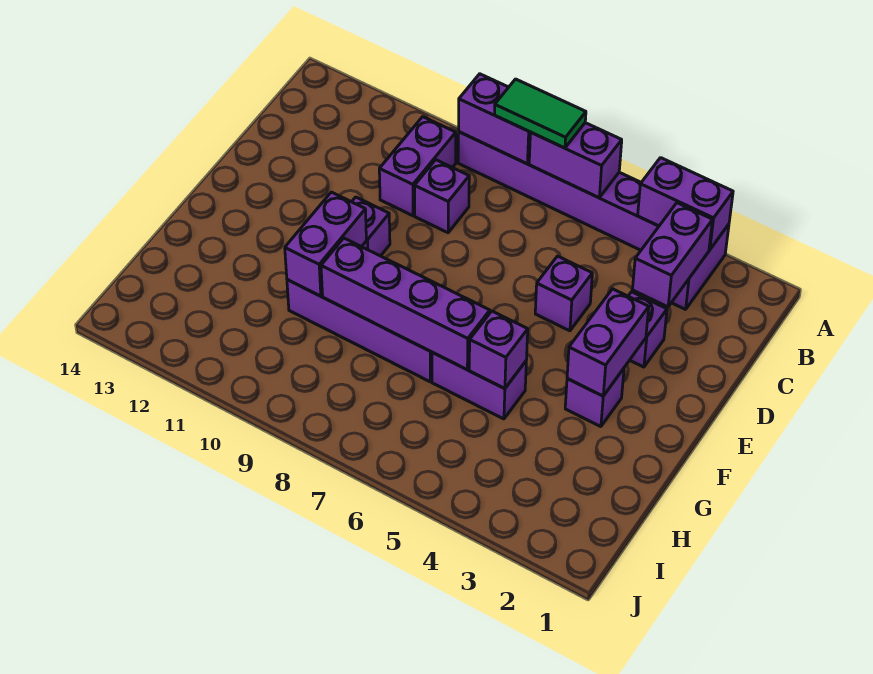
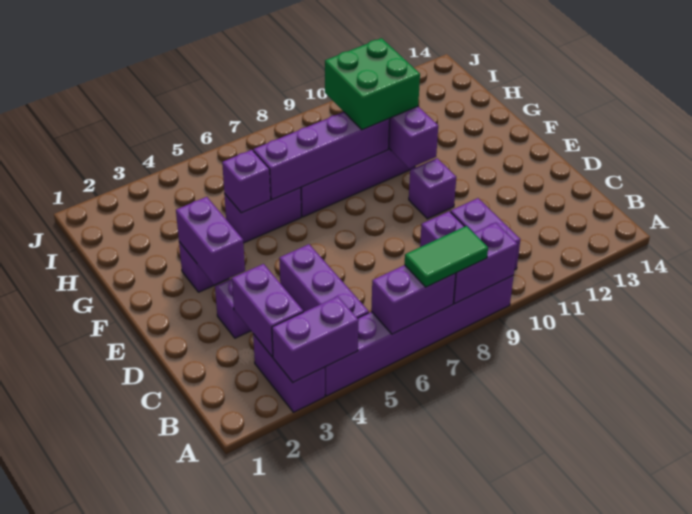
purple 1x1 brick [535,256,592,331] -> purple 1x3 brick [279,244,369,318]
none -> green 2x2 brick [325,38,420,130]

